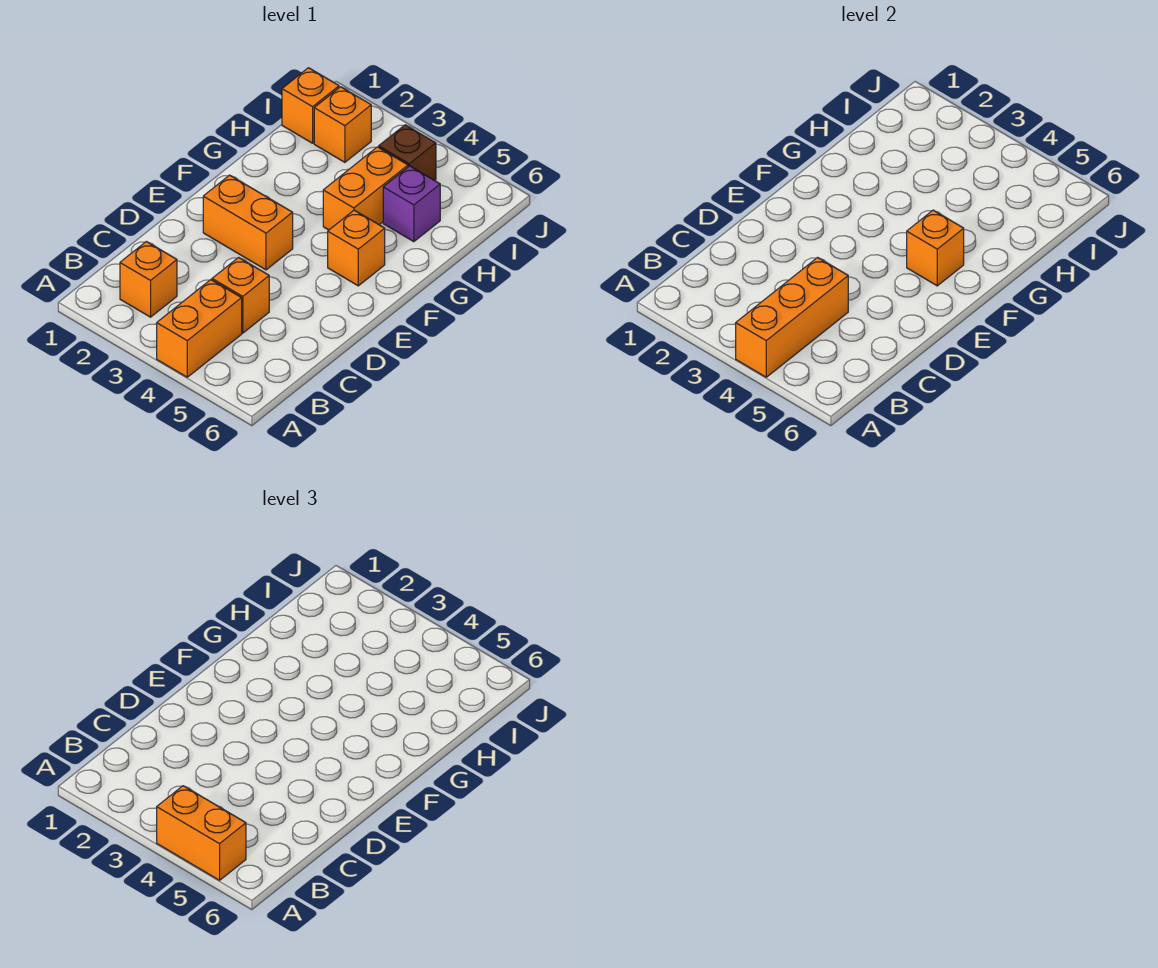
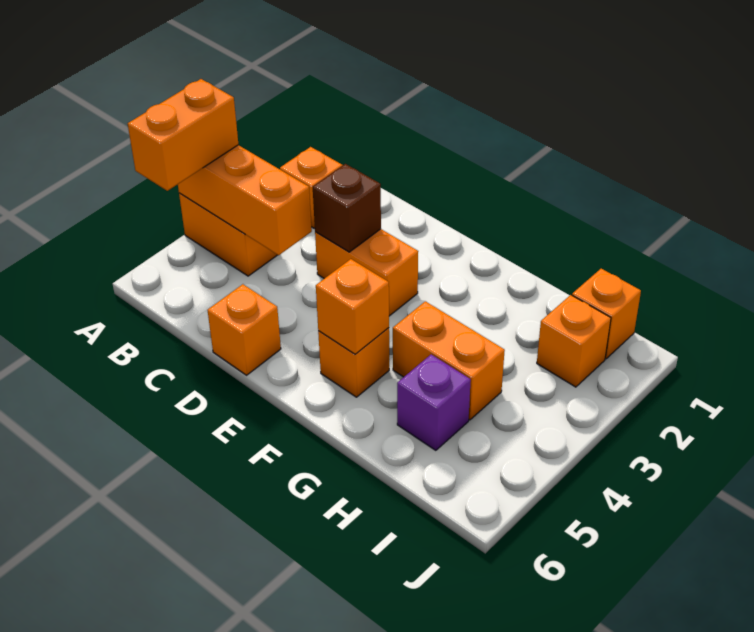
orange 1x1 brick [212,258,269,333] -> orange 1x1 brick moved to [208,284,281,375]
orange 1x2 brick [203,175,293,270] -> orange 1x2 brick turned to [315,229,418,316]
brown 1x1 brick [379,125,436,181] -> brown 1x1 brick moved to [313,164,381,252]

